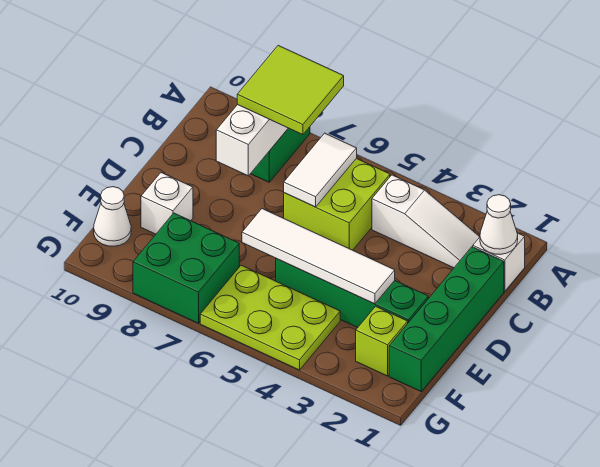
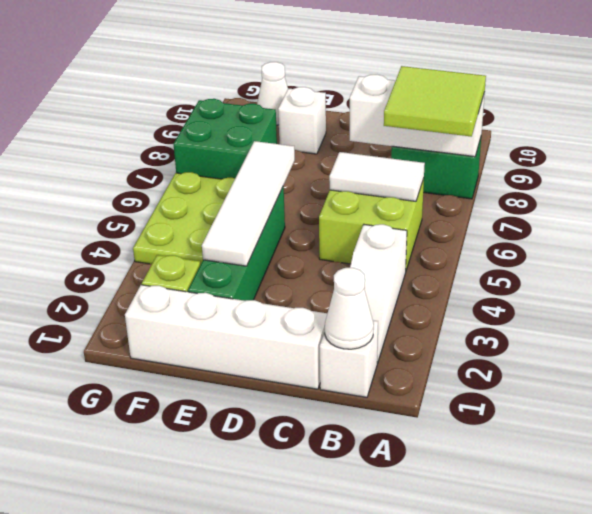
green 1x4 brick [389,247,504,391] -> white 1x4 brick [125,285,327,389]

